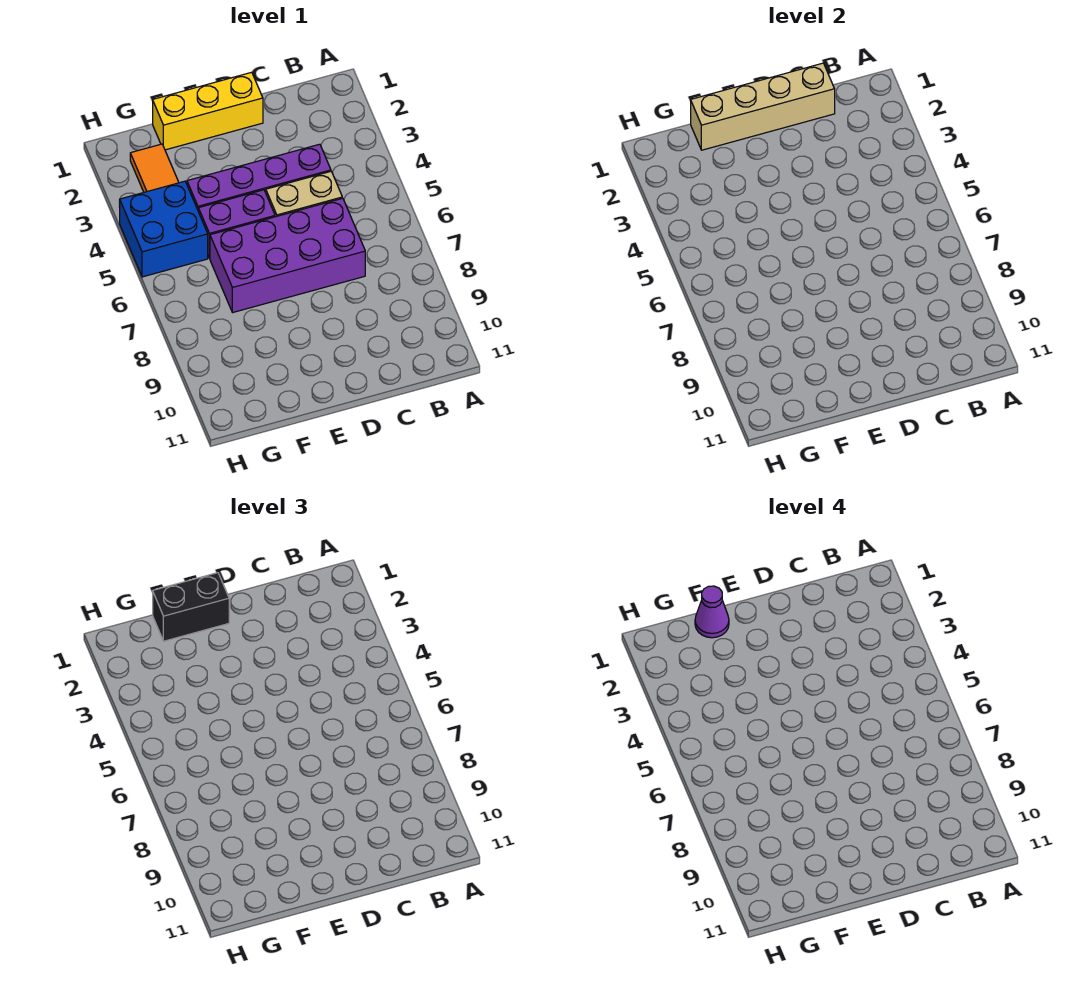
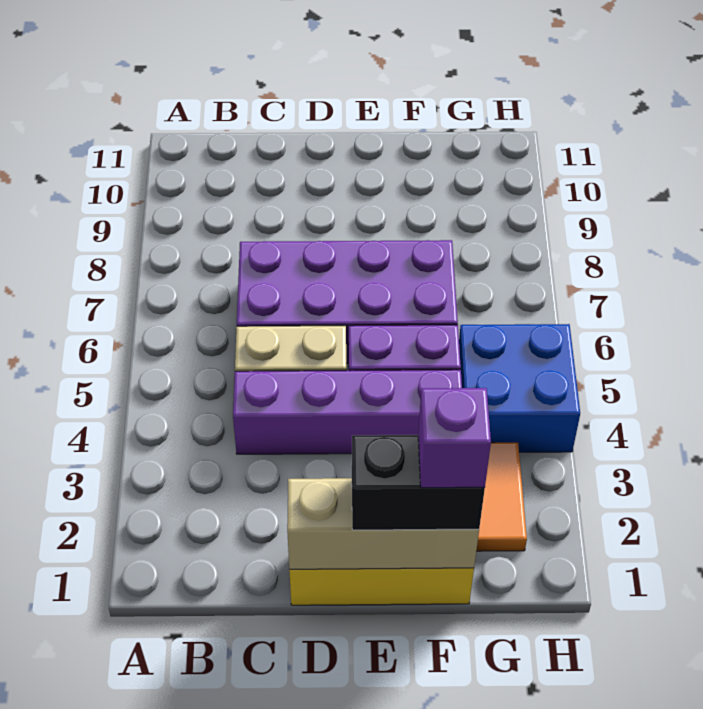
tan 1x4 brick [691,63,835,150] -> tan 1x3 brick [287,478,479,569]
purple 1x1 cone [695,586,729,638] -> purple 1x1 brick [418,388,491,488]

